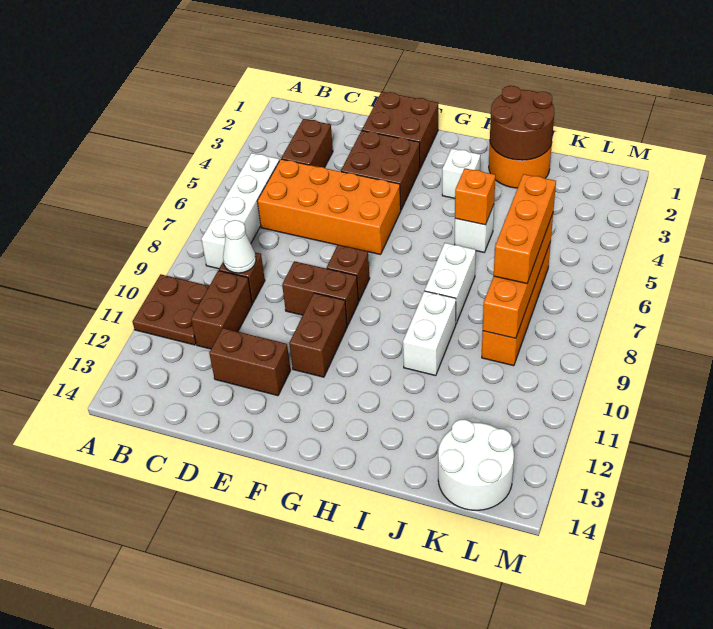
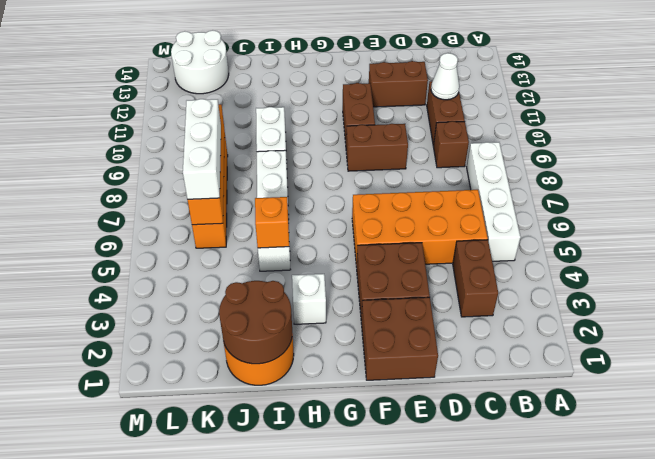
brown 2x2 plate [132,274,209,345] -> none
white 1x1 cone [223,220,256,273] -> white 1x1 cone moved to [431,53,459,100]
brown 1x1 brick [327,245,370,301] -> none
orange 1x3 brick [494,174,556,283] -> white 1x3 brick [183,99,221,199]

